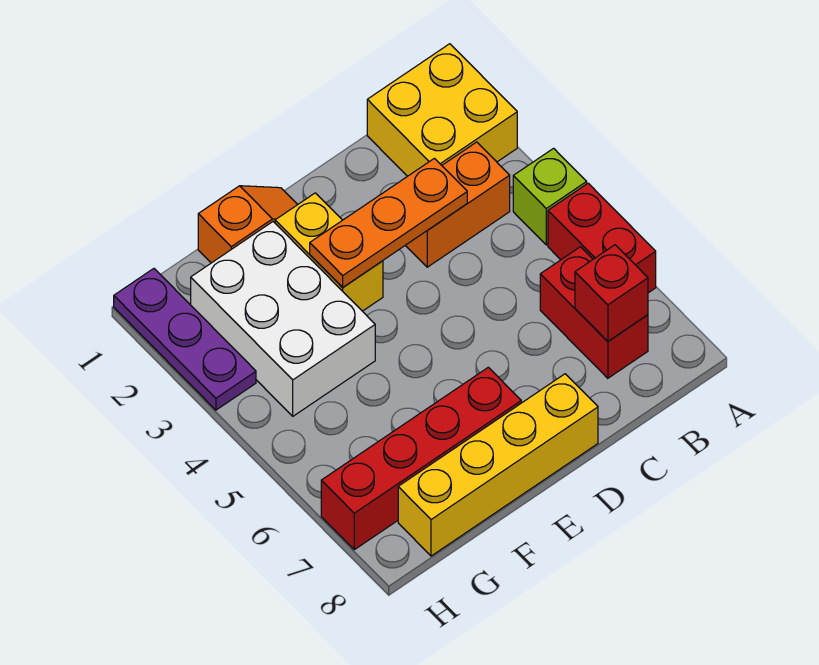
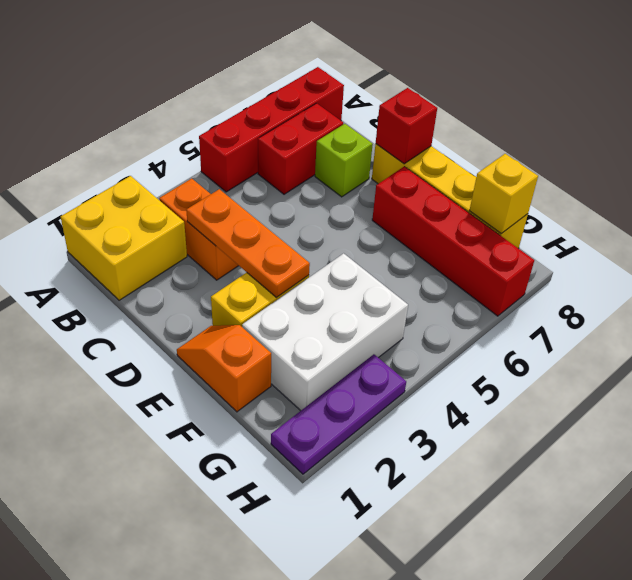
lime 1x1 brick [513,148,587,245] -> lime 1x1 brick moved to [315,124,373,197]
red 1x2 brick [548,183,656,293] -> red 1x4 brick [199,67,344,192]
red 1x1 brick [575,245,648,341] -> red 1x1 brick moved to [376,88,437,164]
none -> yellow 1x1 brick [469,154,538,234]

